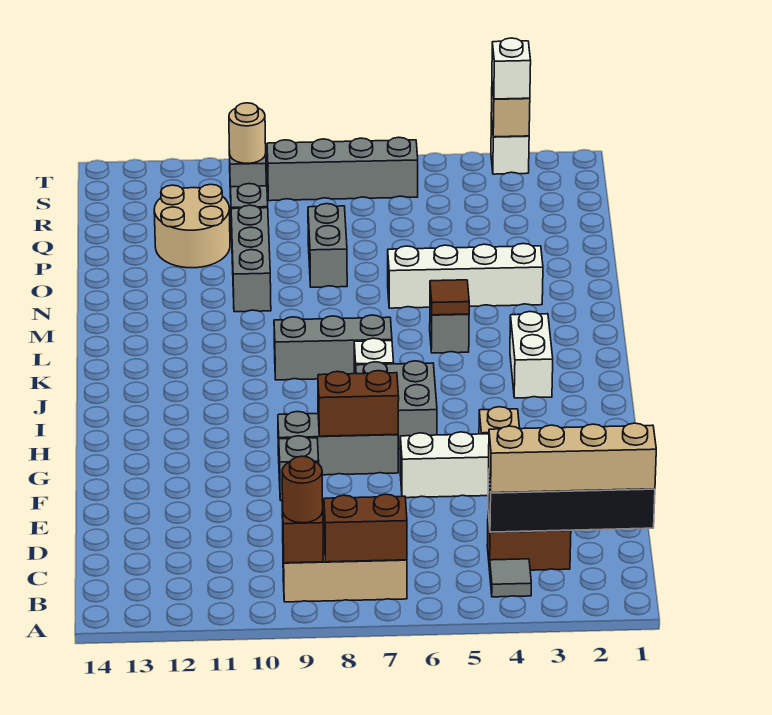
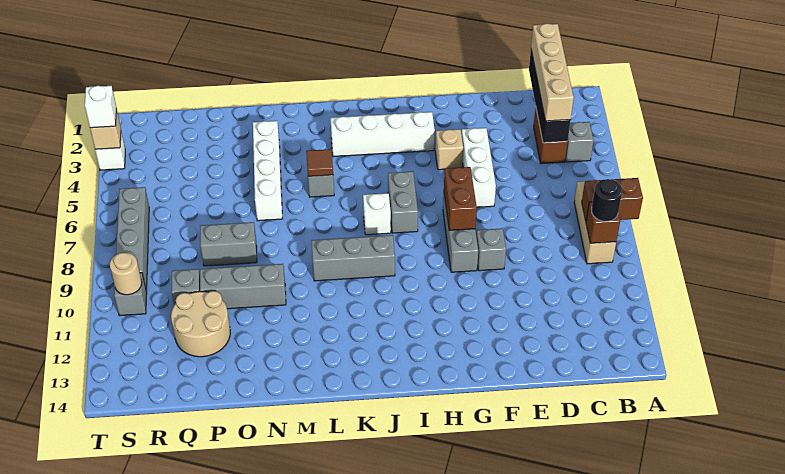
grey 1x1 tile [490,559,531,597] -> grey 1x1 brick [565,122,594,162]
brown 1x2 brick [324,494,407,562] -> brown 1x2 brick turned to [582,178,643,221]
brown 1x1 round brick [282,456,323,523] -> black 1x1 round brick [592,179,622,222]
grey 2x2 brick [356,361,437,449] -> grey 1x2 brick [388,171,418,233]
white 1x2 brick [510,312,553,398] -> white 1x4 brick [331,112,435,157]
grey 1x3 brick [274,315,392,380] -> grey 1x3 brick turned to [311,235,395,281]

